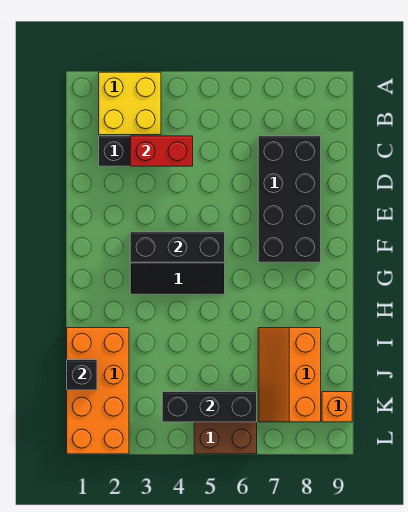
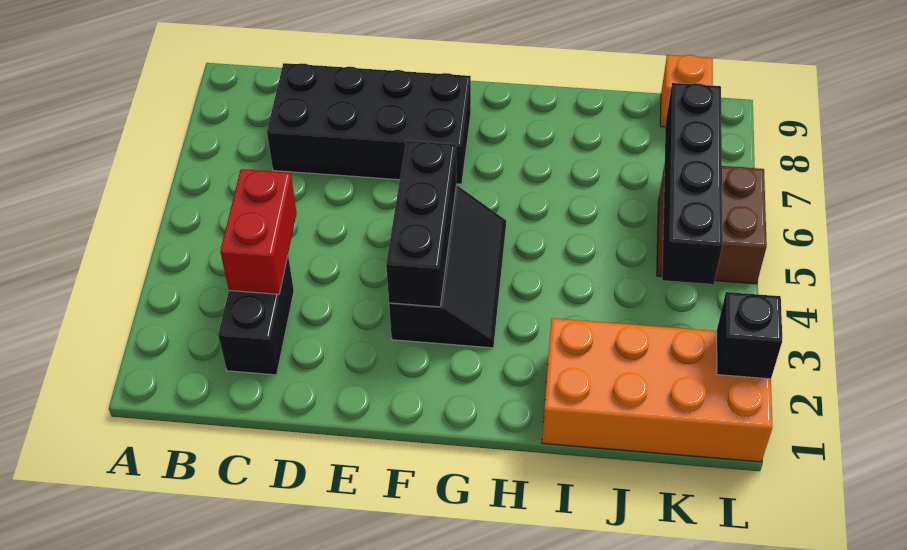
yellow 2x2 brick [99,72,161,135] -> none
orange 2x3 slope [258,328,321,422] -> none
black 1x1 brick [67,360,97,390] -> black 1x1 brick moved to [717,292,782,379]
black 1x3 brick [162,392,257,422] -> black 1x4 brick [662,83,723,284]

